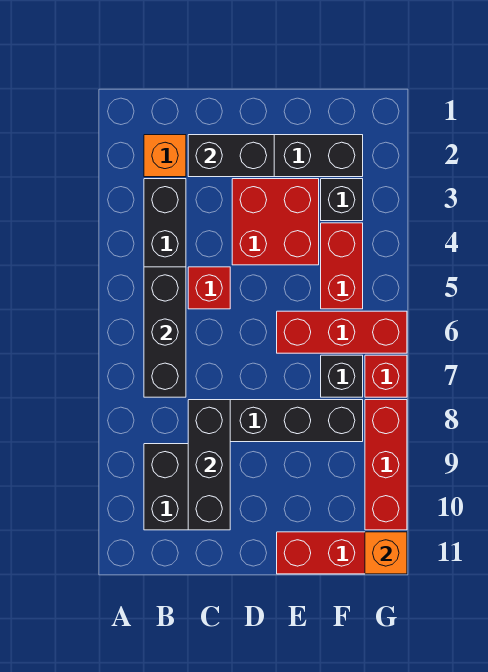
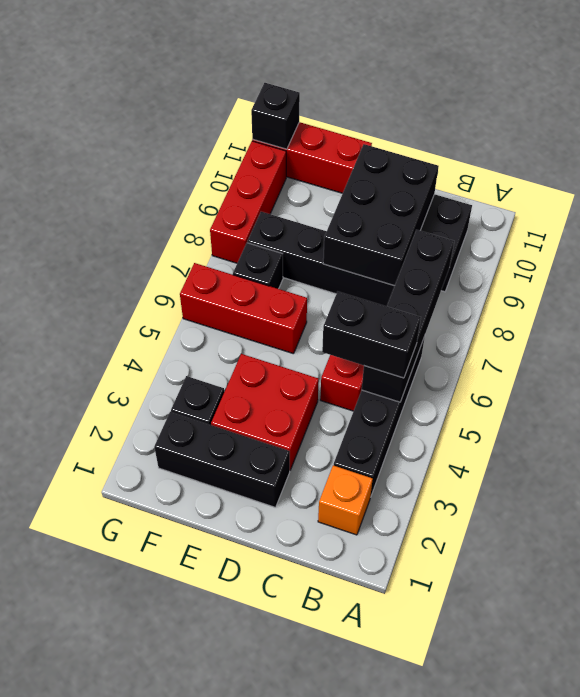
black 1x3 brick [144,267,186,397] -> black 1x4 brick [362,230,454,402]
black 1x2 brick [188,135,274,177] -> black 1x2 brick moved to [322,292,421,378]
black 1x3 brick [188,400,230,530] -> black 2x3 brick [323,144,439,286]
red 1x2 brick [321,223,363,309] -> none
red 1x1 brick [365,355,407,397] -> none
orange 1x1 brick [365,532,407,574] -> black 1x1 brick [251,83,300,149]

